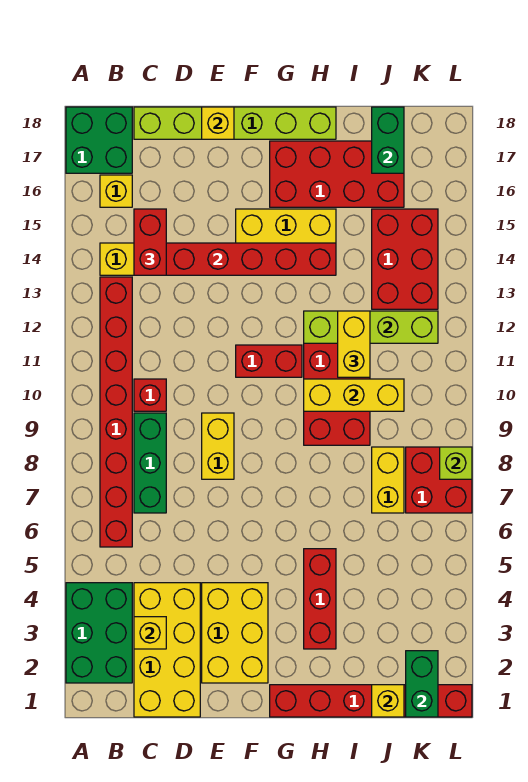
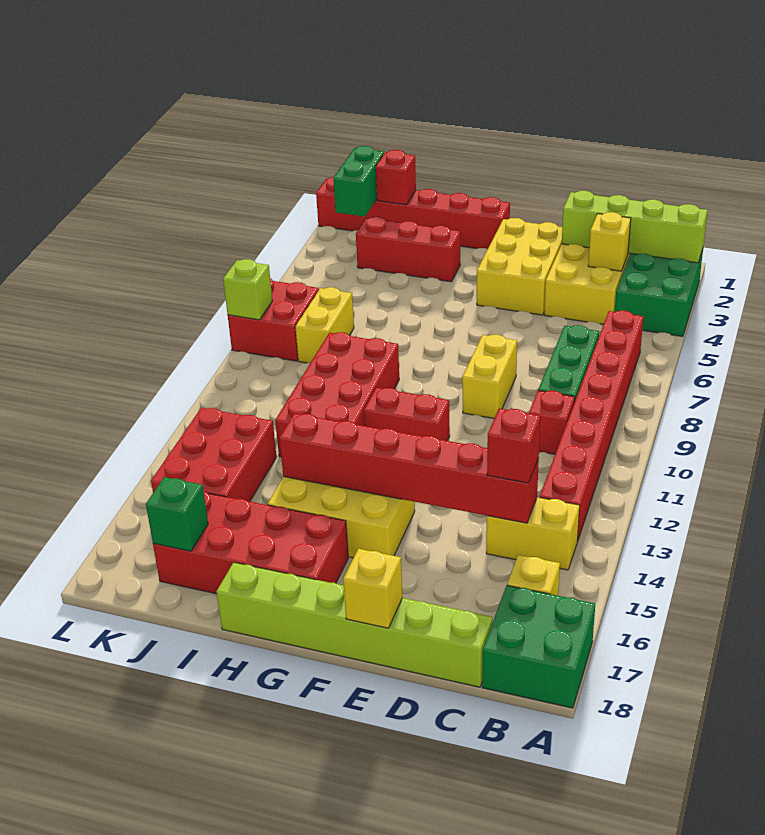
red 1x2 brick [134,209,166,275] -> red 1x1 brick [487,409,540,483]
red 1x3 brick [304,549,336,649] -> red 1x3 brick turned to [356,217,460,282]
yellow 1x3 brick [304,379,404,411] -> none
lime 1x4 brick [304,311,438,343] -> lime 1x4 brick moved to [562,191,708,263]
yellow 1x2 brick [338,311,370,377] -> none
yellow 1x1 brick [372,685,404,717] -> red 1x1 brick [376,150,416,205]
green 1x2 brick [372,107,404,173] -> green 1x1 brick [146,477,208,551]

